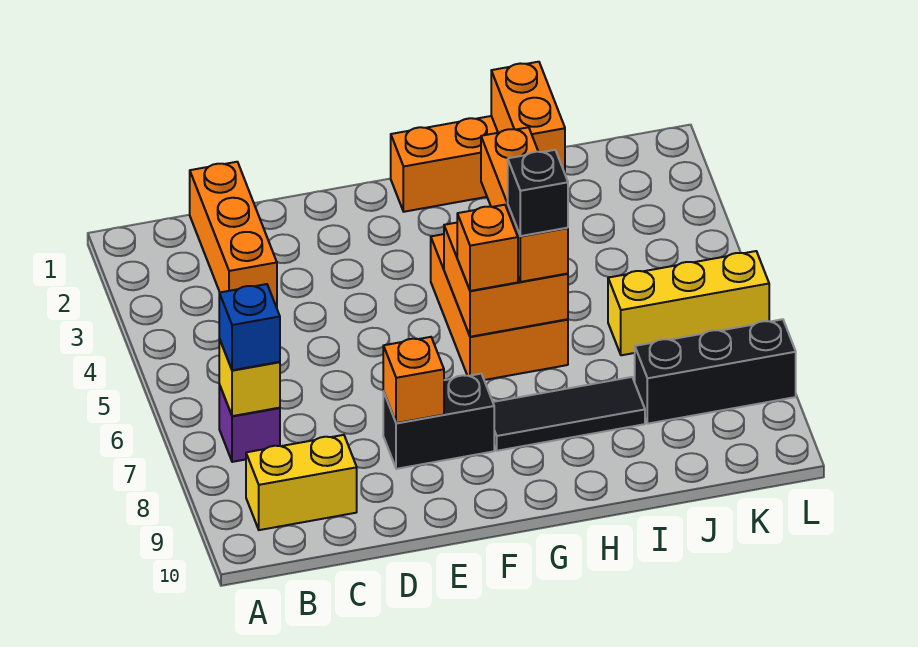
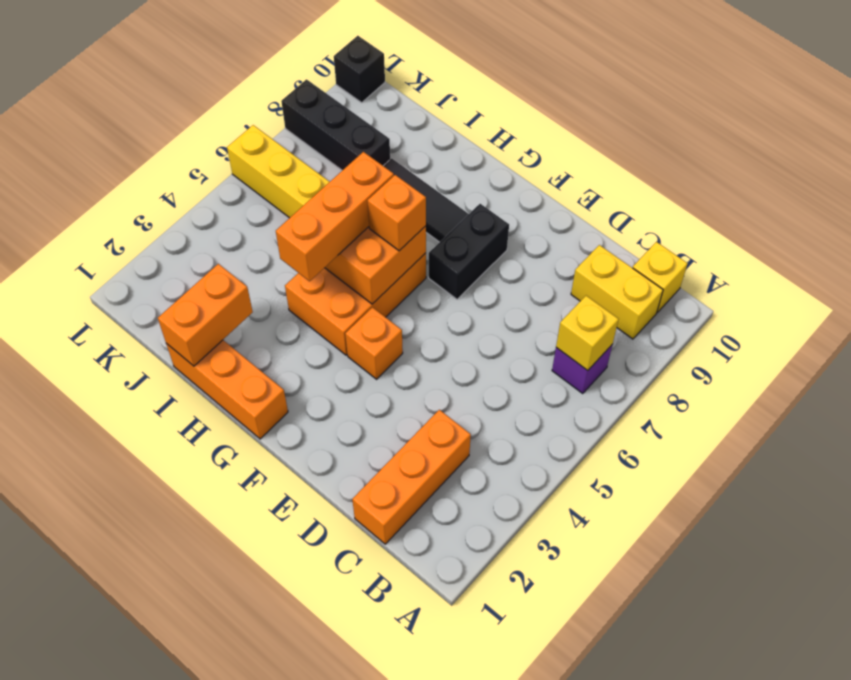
blue 1x1 brick [219,284,280,370] -> none
none -> yellow 1x1 brick [633,242,688,313]
black 1x2 brick [383,374,494,469] -> black 1x2 brick turned to [429,204,509,299]
orange 1x1 brick [383,337,444,423] -> orange 1x1 brick moved to [345,307,403,379]
black 1x1 brick [508,150,568,236] -> black 1x1 brick moved to [334,36,385,103]

